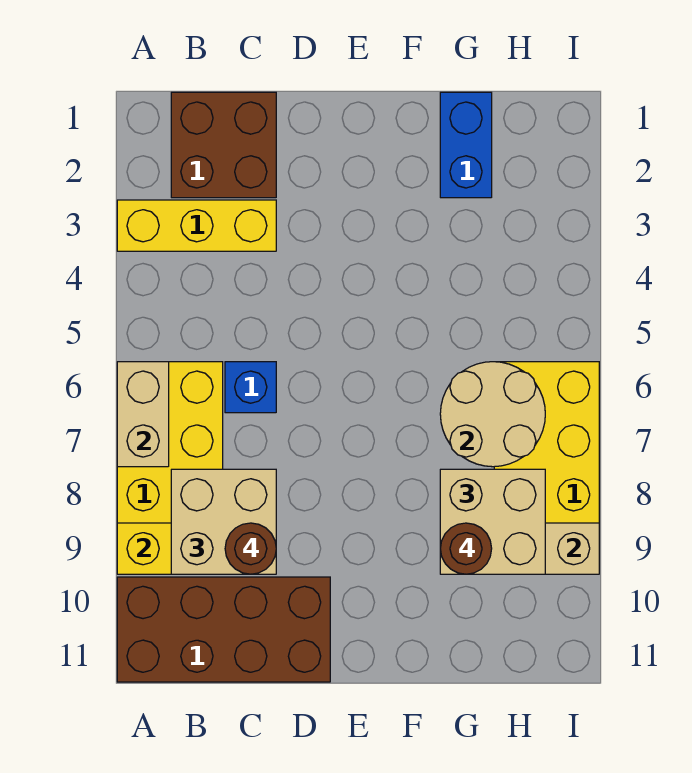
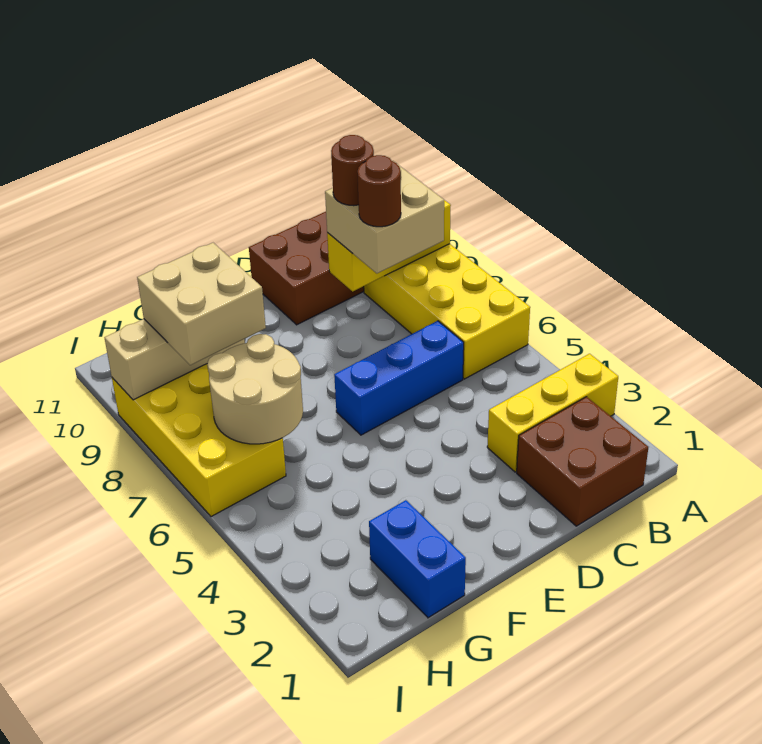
tan 1x2 brick [117,362,169,467] -> none
blue 1x1 brick [225,362,276,413] -> blue 1x3 brick [334,321,464,435]
brown 1x1 round brick [440,523,492,574] -> brown 1x1 round brick moved to [357,155,401,227]

